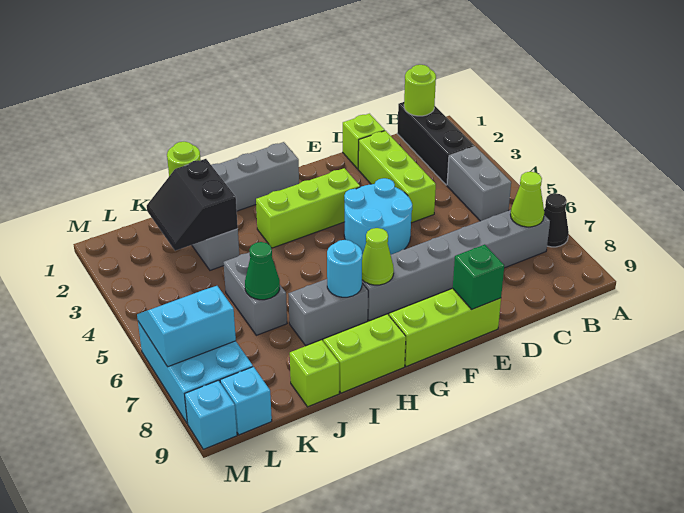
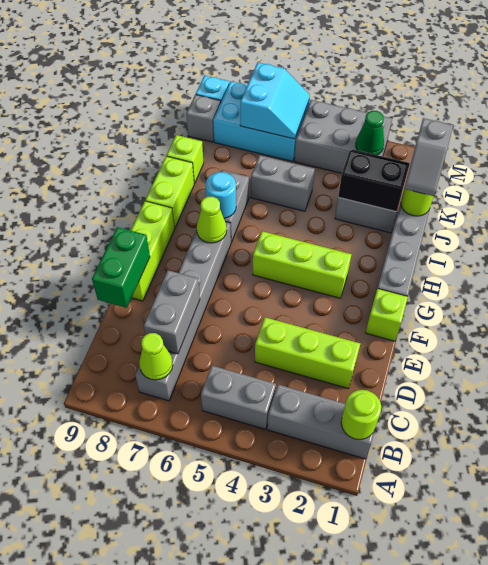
black 1x1 cone [544,193,569,247] -> none
black 1x3 brick [397,102,475,185] -> grey 1x3 brick [267,384,375,459]
none -> grey 1x2 brick [144,270,200,354]
lime 1x1 brick [343,114,385,169] -> lime 1x1 brick moved to [366,289,408,341]
cyan 2x2 round brick [344,178,412,255] -> none
green 1x1 brick [453,245,504,309] -> green 1x2 brick [92,227,150,308]
lime 1x3 brick [256,168,360,248] -> lime 1x3 brick turned to [253,231,352,298]
none -> grey 1x2 slope [404,118,453,196]
green 1x1 cone [245,242,280,300] -> green 1x1 cone moved to [356,111,384,155]
none -> grey 2x3 brick [294,100,392,173]
cyan 1x1 brick [220,367,272,435] -> grey 1x1 brick [186,95,221,142]

